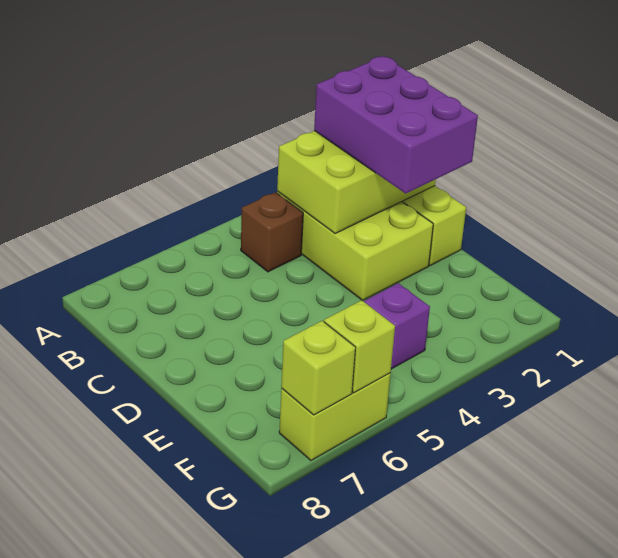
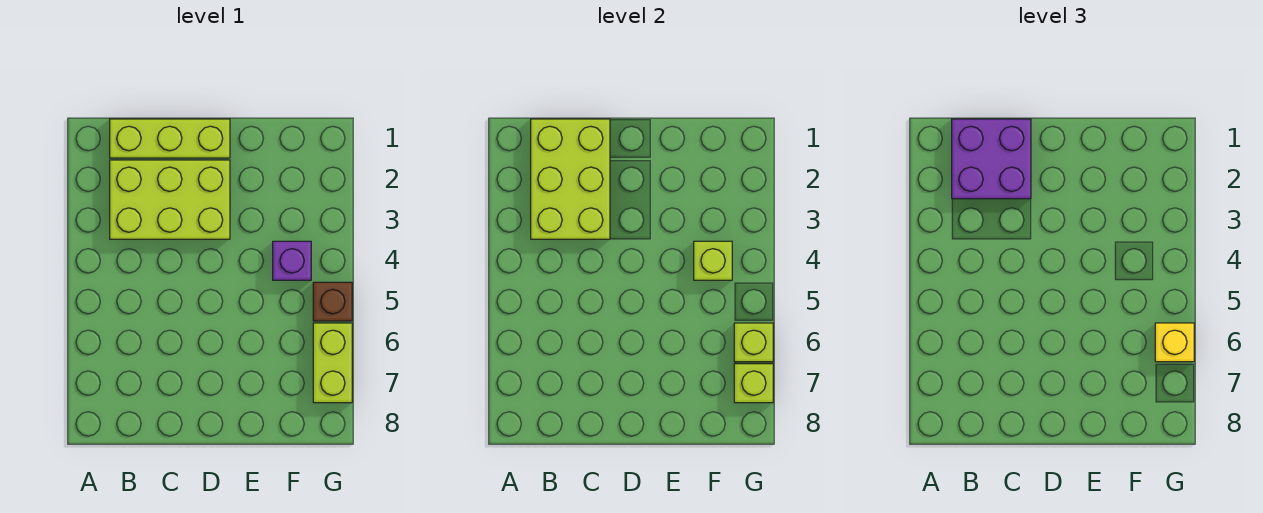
purple 2x3 brick [314,56,478,193] -> purple 2x2 brick [952,119,1031,199]
brown 1x1 brick [241,192,303,272] -> brown 1x1 brick moved to [313,282,352,321]
none -> lime 1x1 brick [694,241,732,280]
none -> yellow 1x1 brick [1155,323,1194,362]

